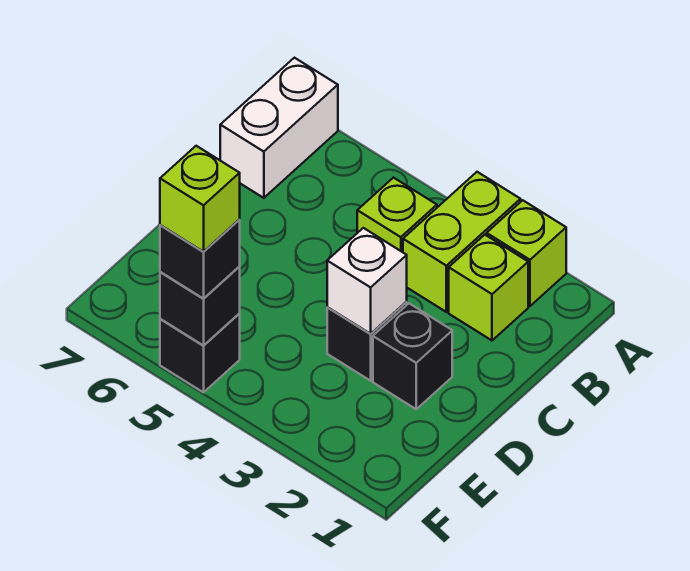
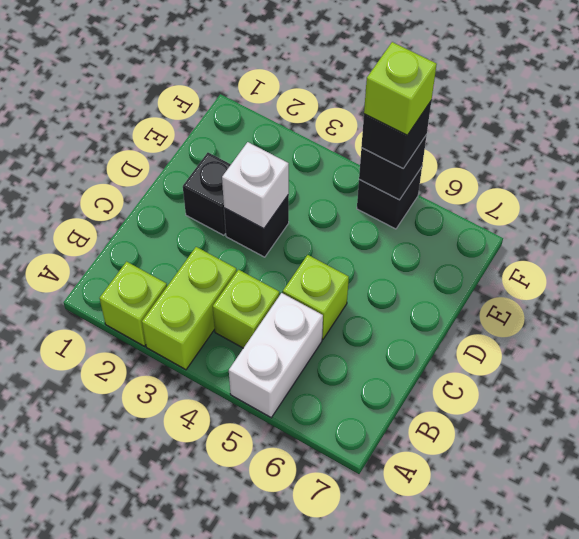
white 1x2 brick [220,58,338,198] -> white 1x2 brick moved to [229,293,323,418]
lime 1x1 brick [449,235,528,340] -> lime 1x1 brick moved to [283,255,349,339]

